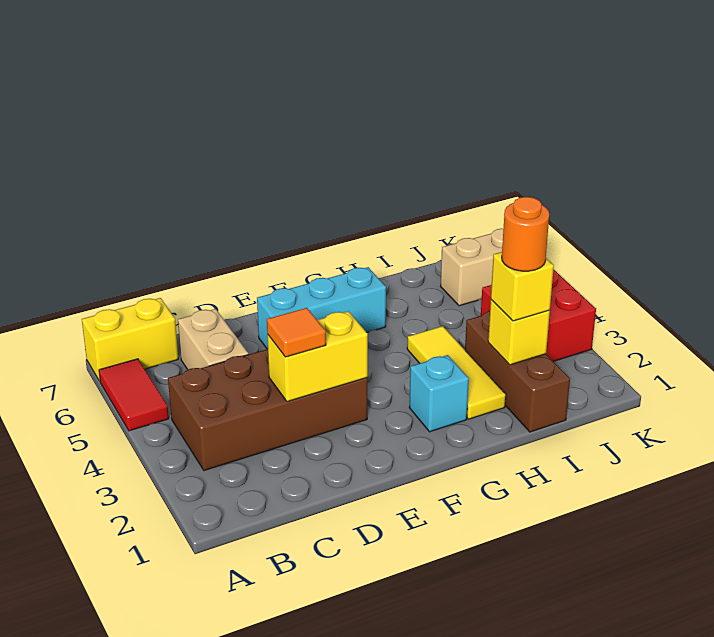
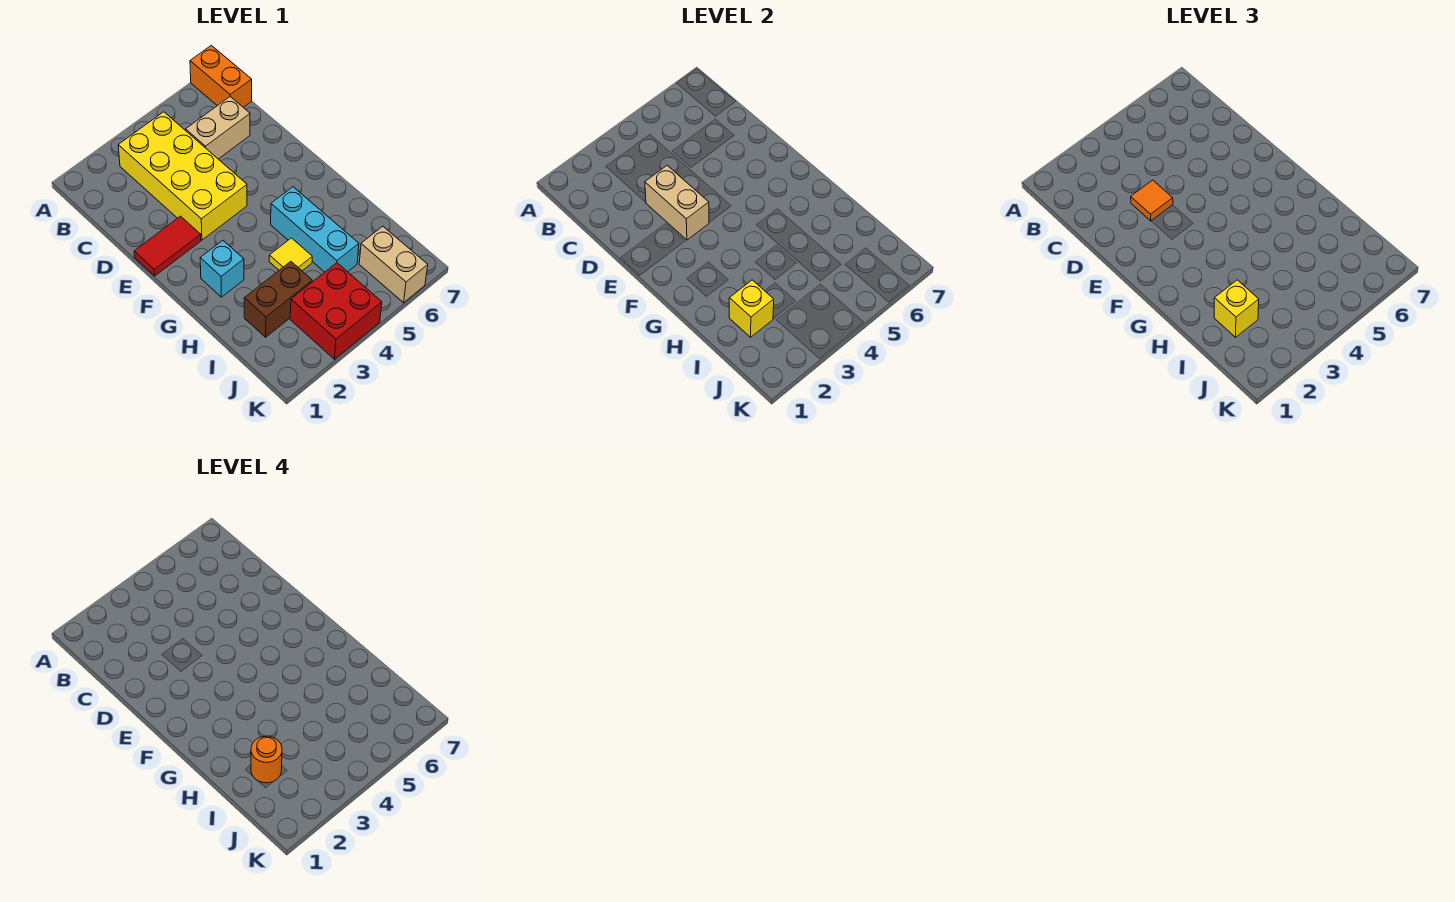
red 1x2 tile [99,359,169,431] -> red 1x2 tile moved to [134,216,201,276]
yellow 1x2 brick [82,298,178,381] -> orange 1x2 brick [190,45,252,107]
brown 2x4 brick [168,349,368,471] -> yellow 2x4 brick [118,112,247,240]
yellow 1x2 brick [267,311,368,401] -> tan 1x2 brick [645,165,709,240]
cyan 1x3 brick [257,267,386,349] -> cyan 1x3 brick moved to [271,187,359,272]
yellow 1x3 tile [407,326,506,419] -> yellow 1x1 tile [269,238,312,271]
brown 1x3 brick [465,311,570,432] -> brown 1x2 brick [244,262,312,337]

